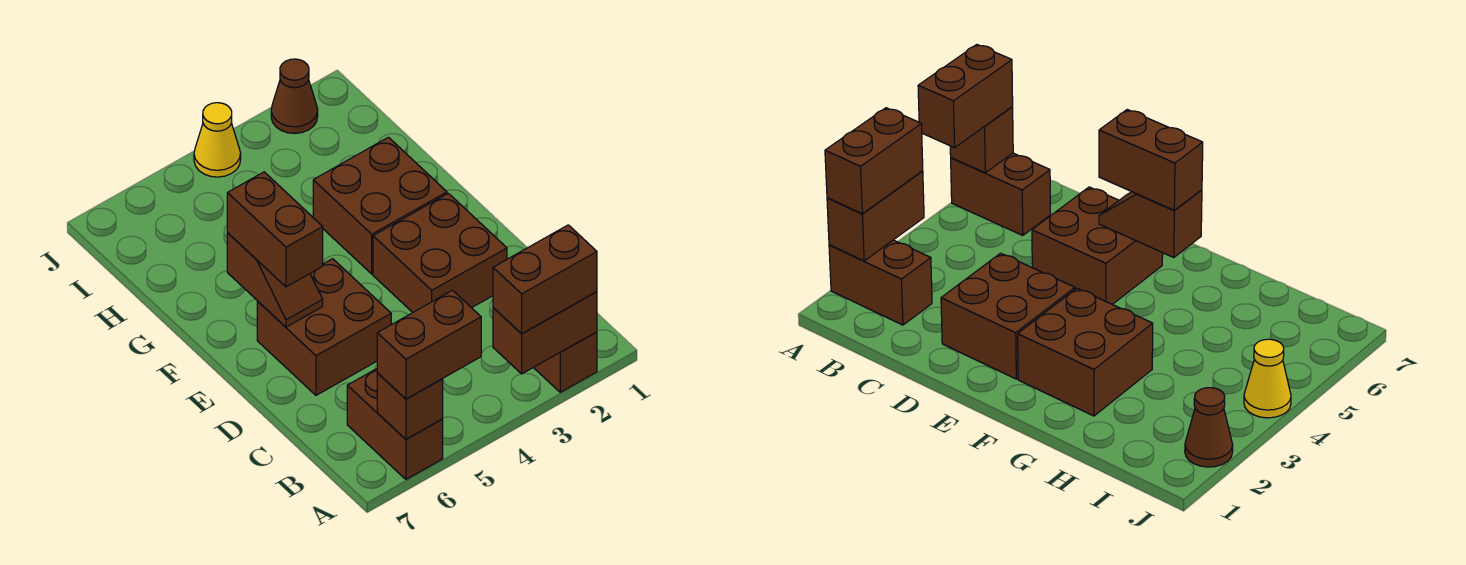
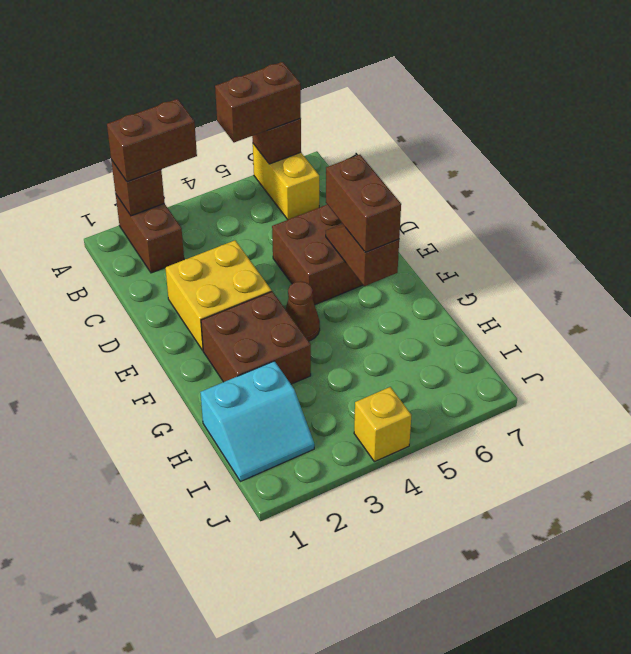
brown 1x2 brick [493,292,597,374] -> brown 1x1 brick [111,160,164,216]
brown 1x2 brick [347,369,443,479] -> yellow 1x2 brick [253,144,319,220]
brown 2x2 brick [373,193,507,312] -> yellow 2x2 brick [165,240,272,350]
none -> cyan 2x2 slope [200,361,314,482]
brown 1x1 cone [271,59,318,134] -> brown 1x1 cone moved to [286,281,320,341]
yellow 1x1 cone [194,103,241,177] -> yellow 1x1 brick [354,387,411,462]

